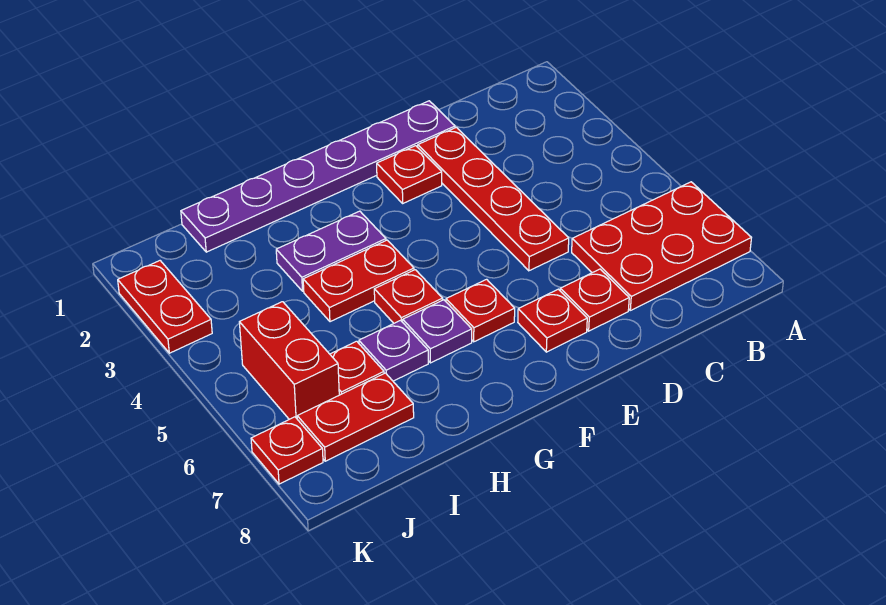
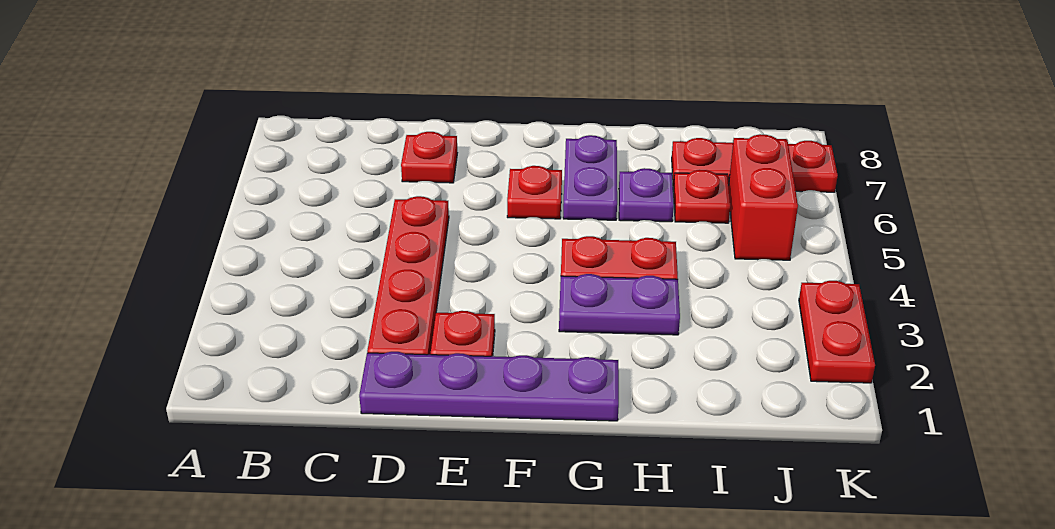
red 2x3 plate [572,182,751,310] -> none
purple 1x6 plate [181,101,455,252] -> purple 1x4 plate [359,352,619,421]
red 1x1 plate [518,289,587,352] -> none
red 1x1 plate [374,270,443,323] -> none
purple 1x1 plate [403,300,472,363] -> purple 1x2 plate [563,135,617,220]

